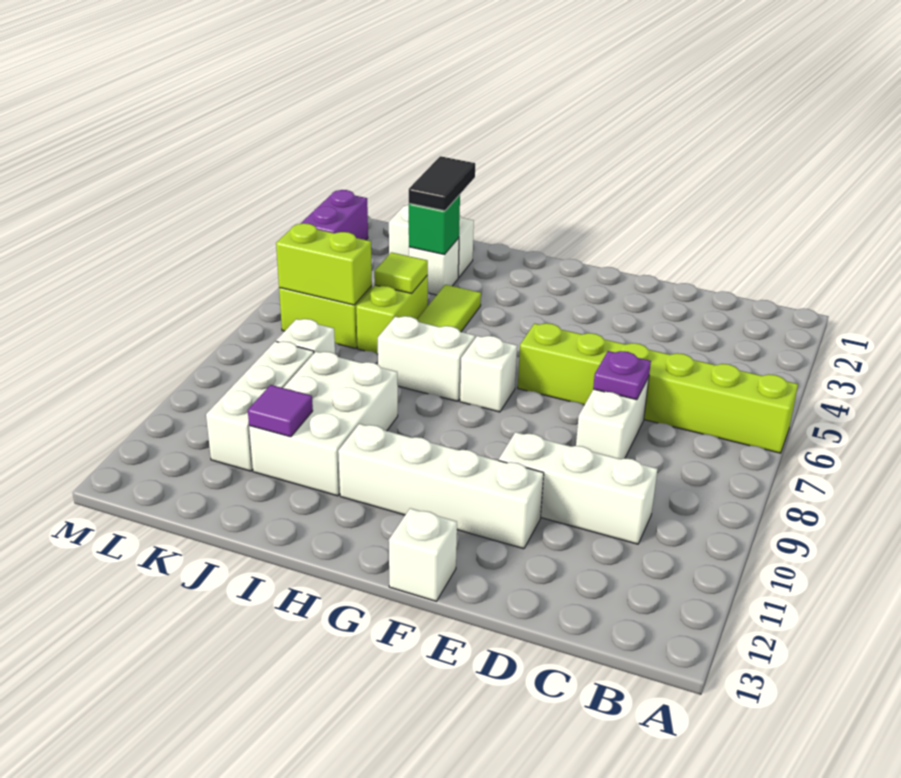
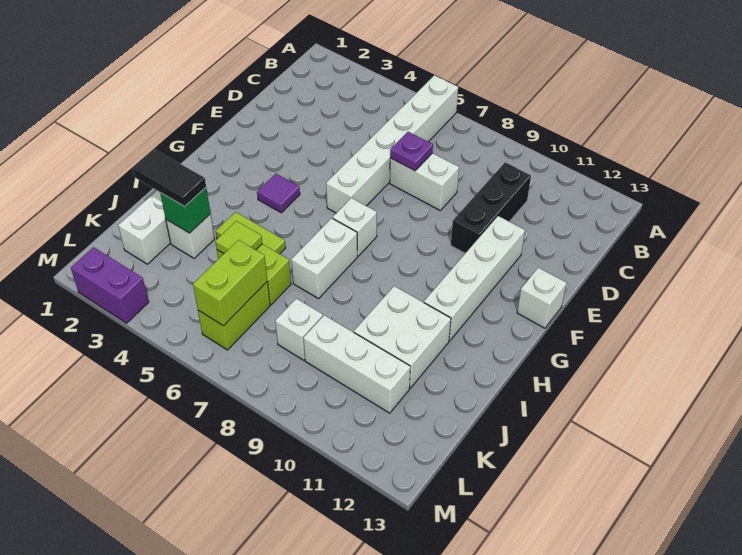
lime 1x6 brick [518,323,798,453] -> white 1x6 brick [326,75,458,213]
white 1x3 brick [499,432,657,544] -> black 1x3 brick [451,162,531,253]
white 2x3 brick [249,352,398,496] -> white 2x2 brick [354,286,451,388]
purple 1x1 tile [248,385,313,437] -> purple 1x1 tile moved to [257,174,300,213]

